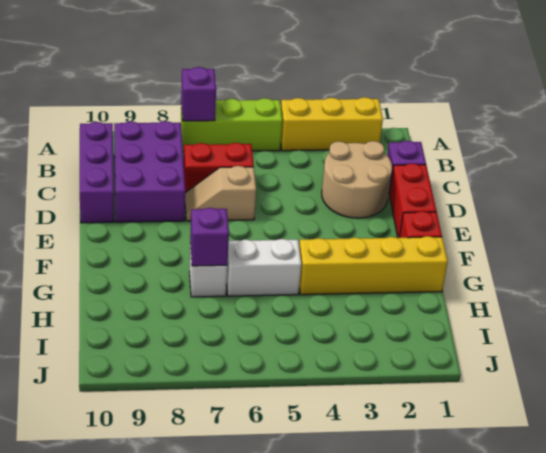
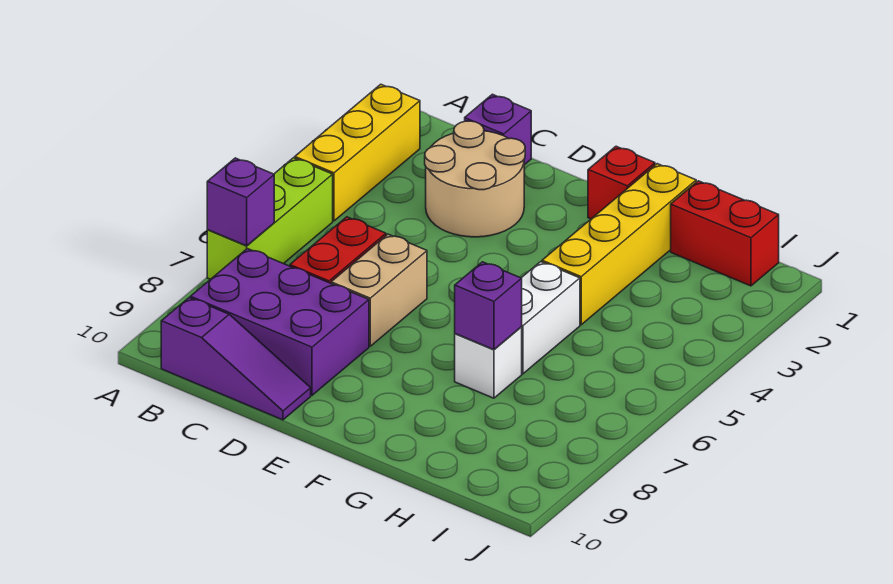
purple 1x3 brick [80,122,114,223] -> purple 1x3 slope [161,298,311,420]
red 1x2 brick [390,163,436,238] -> red 1x2 brick moved to [671,181,779,286]
tan 1x2 slope [185,166,256,221] -> tan 1x2 brick [331,234,427,346]

